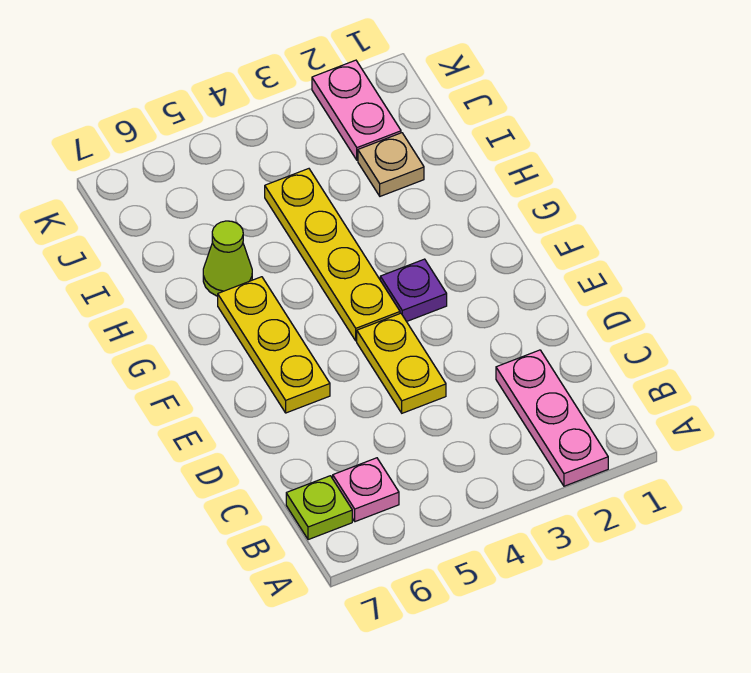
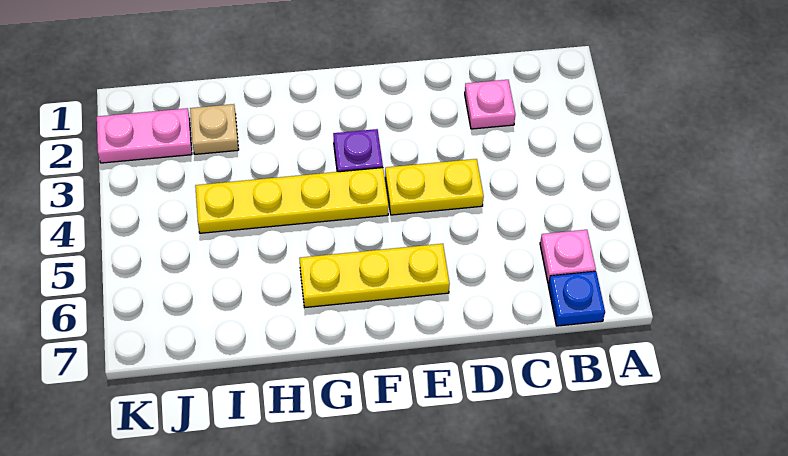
pink 1x3 plate [496,350,608,486] -> pink 1x1 plate [465,80,515,129]
lime 1x1 plate [286,476,352,540] -> blue 1x1 plate [548,271,605,326]
lime 1x1 cone [203,221,252,296] -> none

